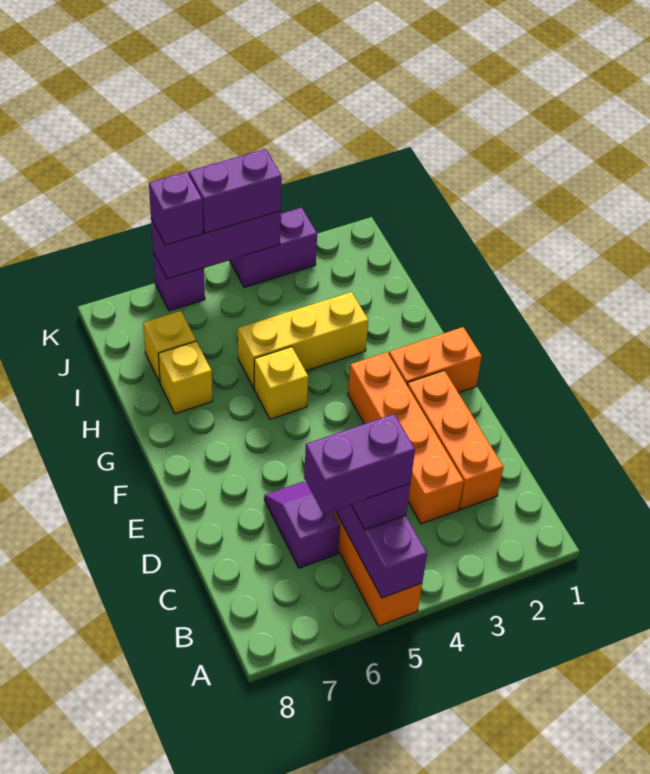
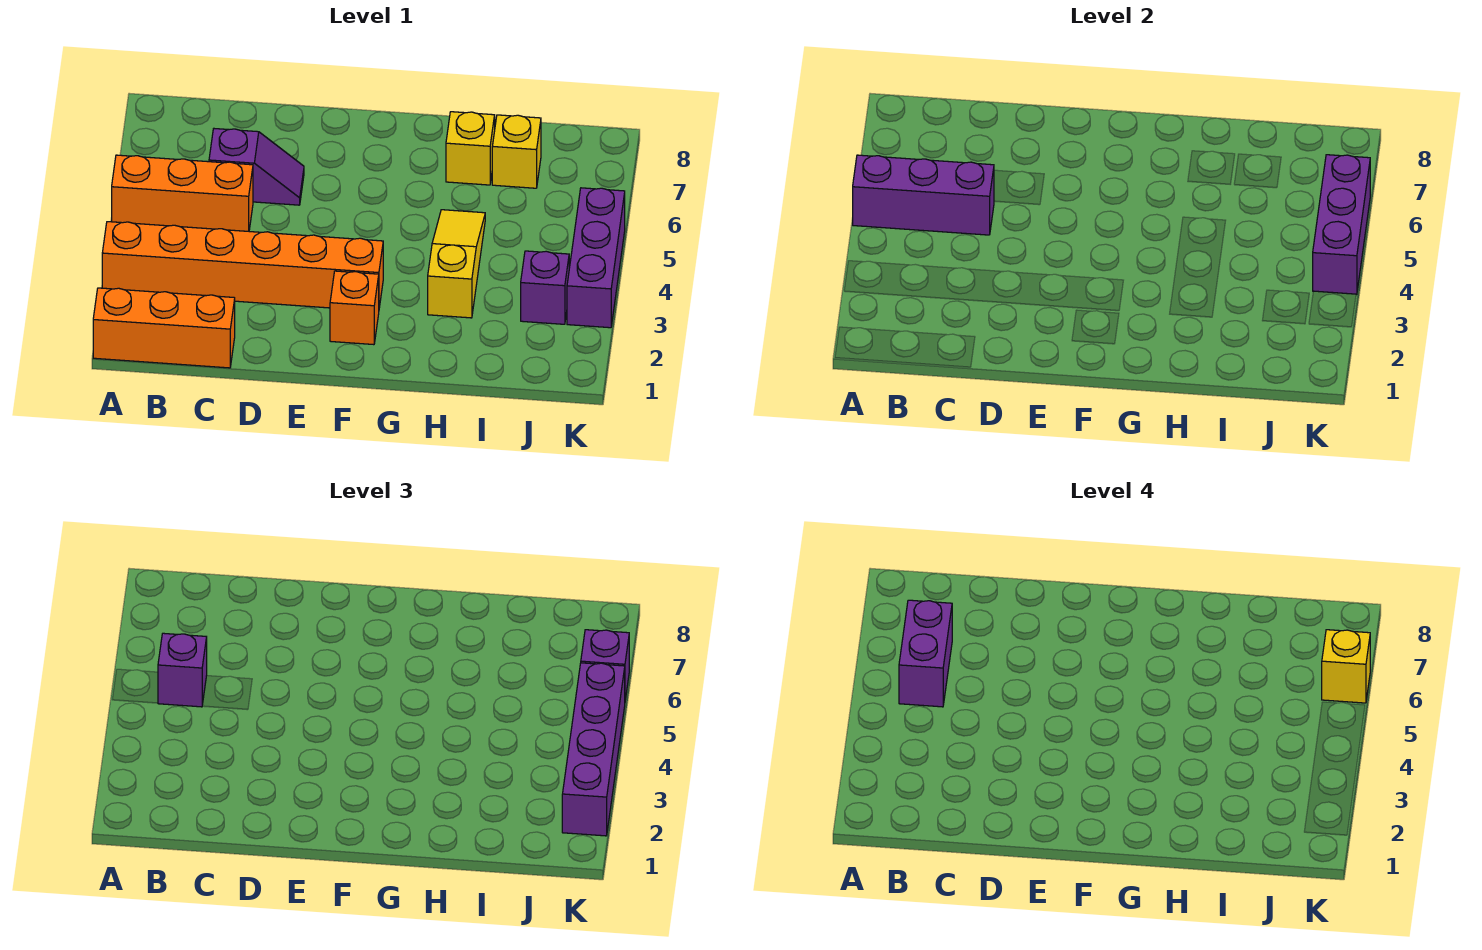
orange 1x3 brick [407,370,503,510] -> orange 1x3 brick moved to [93,288,235,368]
orange 1x4 brick [348,352,464,524] -> orange 1x6 brick [102,222,383,308]
orange 1x2 brick [389,327,482,393] -> orange 1x1 brick [330,271,379,345]
yellow 1x1 brick [254,347,308,419] -> yellow 1x1 brick moved to [1322,630,1370,703]
yellow 1x3 brick [238,292,368,388] -> yellow 1x3 slope [428,210,485,318]
purple 1x2 brick [230,207,317,287] -> purple 1x3 brick [567,188,625,328]
purple 1x2 brick [189,149,282,233] -> purple 1x4 brick [562,663,625,836]
purple 1x1 brick [153,253,205,311] -> purple 1x1 brick moved to [521,251,569,324]

